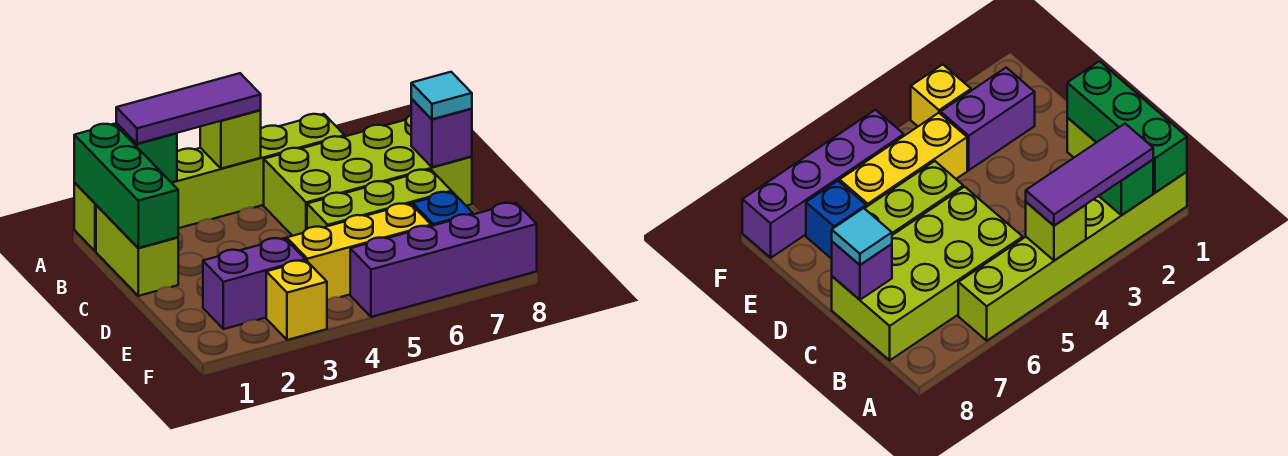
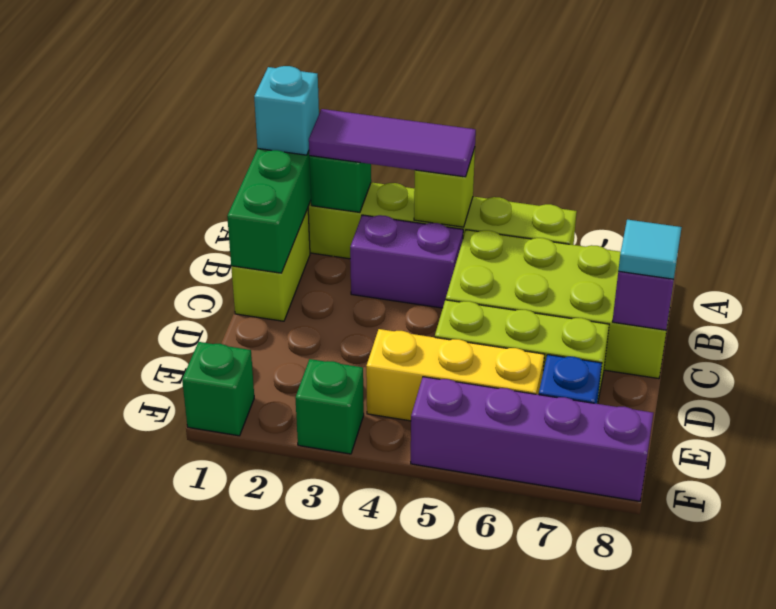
none -> cyan 1x1 brick [254,66,319,155]
purple 1x2 brick [203,238,305,329] -> purple 1x2 brick moved to [350,215,463,308]
none -> green 1x1 brick [182,342,254,436]
yellow 1x1 brick [266,261,327,340] -> green 1x1 brick [295,359,364,454]

